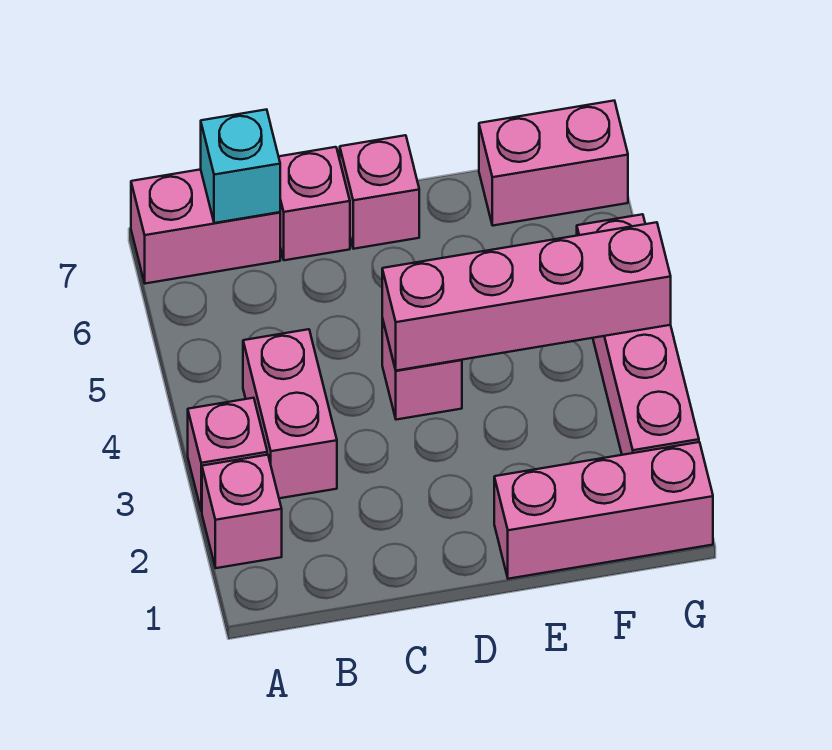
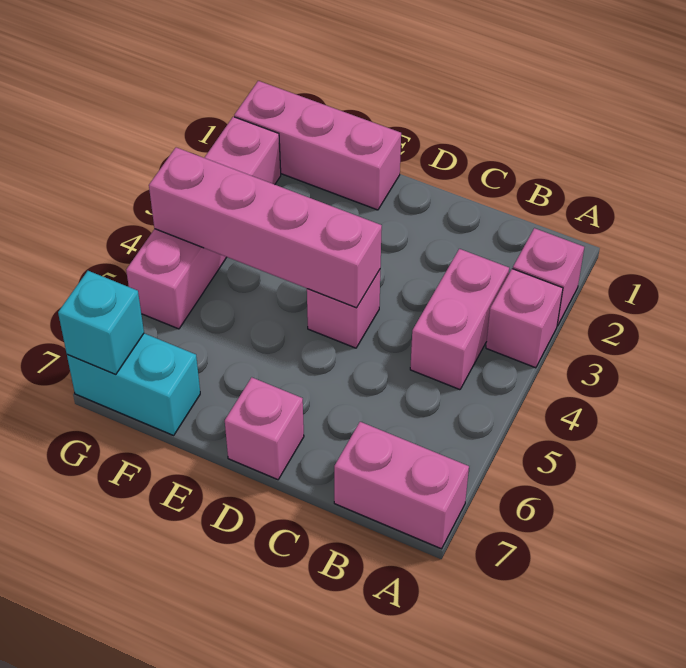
cyan 1x1 brick [201,109,280,223] -> cyan 1x1 brick moved to [58,271,144,374]
pink 1x1 brick [279,147,350,260] -> none
pink 1x2 brick [479,101,628,226] -> cyan 1x2 brick [67,333,200,435]

